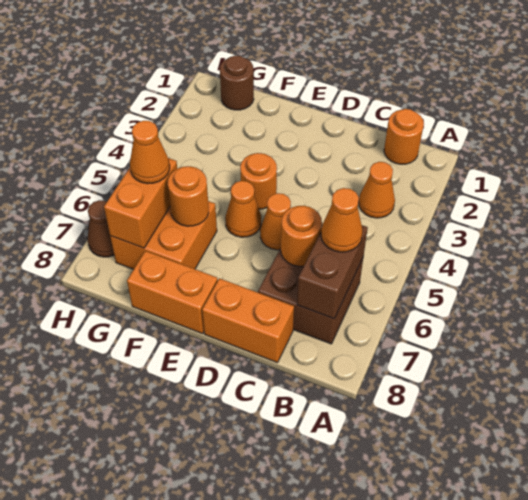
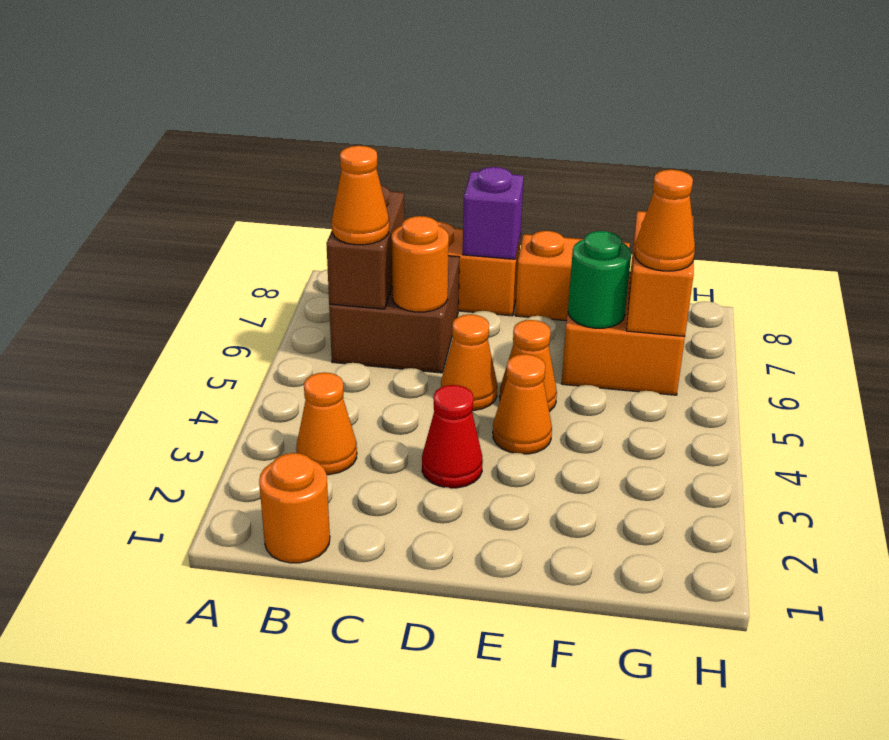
none -> red 1x1 cone [422,385,483,488]
none -> purple 1x1 brick [463,167,524,259]
orange 1x1 round brick [240,153,277,209] -> orange 1x1 cone [493,354,552,454]
orange 1x1 round brick [168,166,209,226] -> green 1x1 round brick [568,231,631,328]
brown 1x1 round brick [220,55,254,110] -> none
brown 1x1 cone [88,200,114,257] -> none

